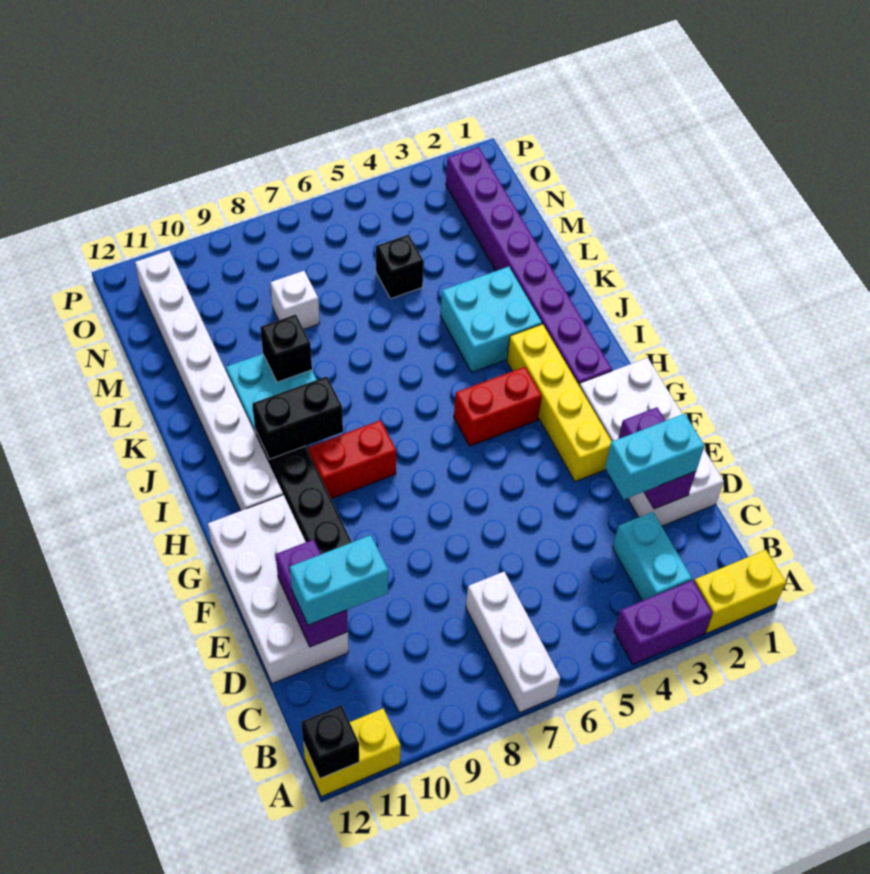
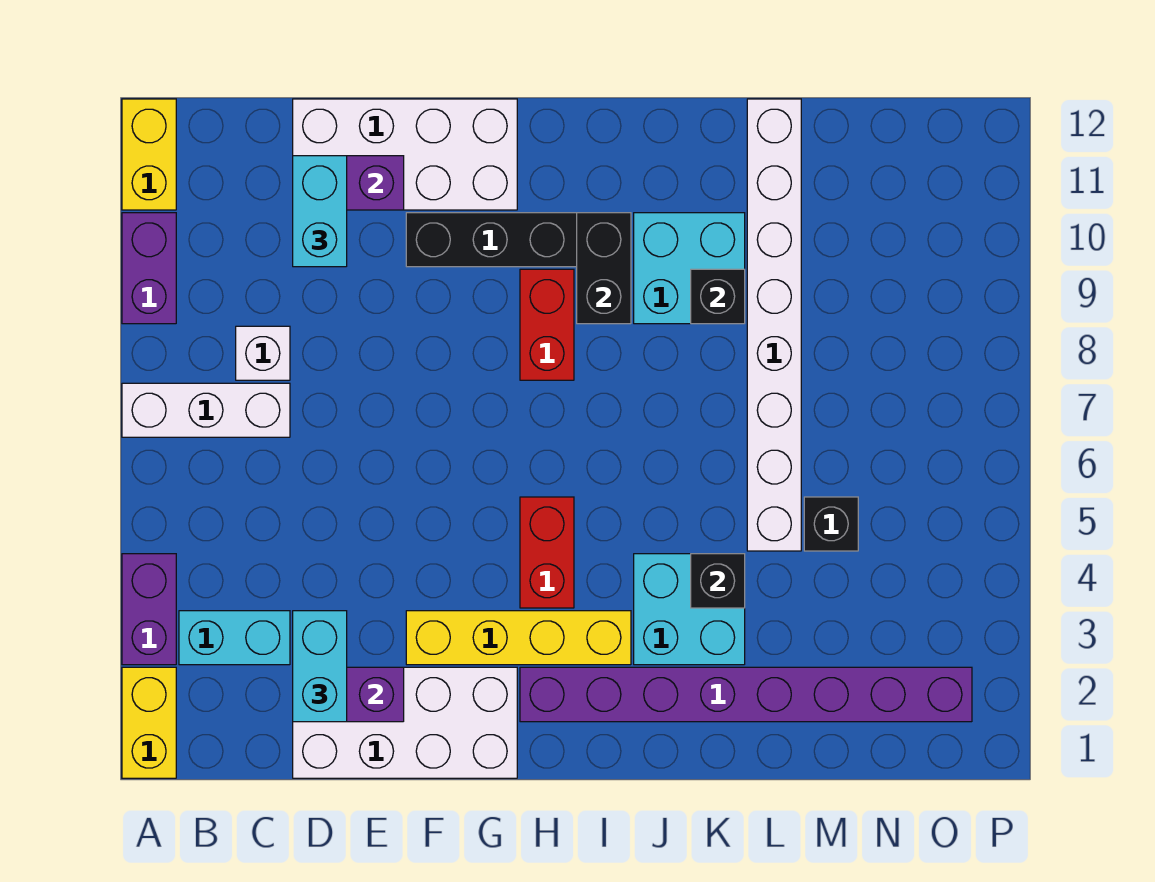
none -> purple 1x2 brick [122,213,176,324]
black 1x1 brick [301,705,359,778] -> black 1x1 brick moved to [691,554,745,608]
white 1x8 brick [135,251,283,511] -> white 1x8 brick turned to [747,99,801,551]
white 1x1 brick [270,271,319,329] -> white 1x1 brick moved to [236,326,290,380]

